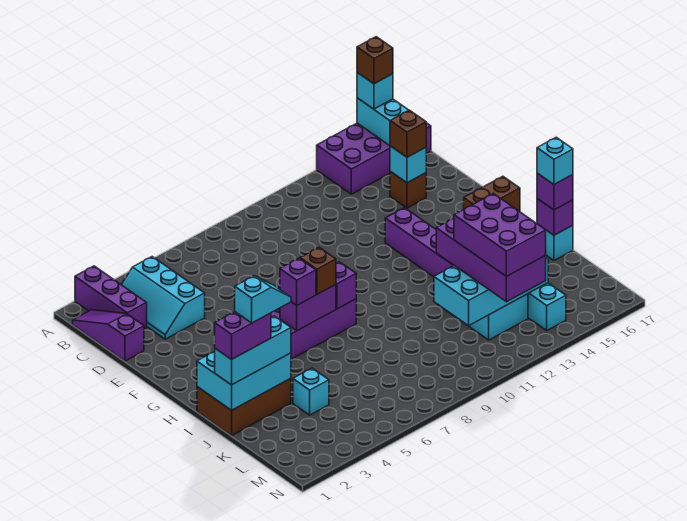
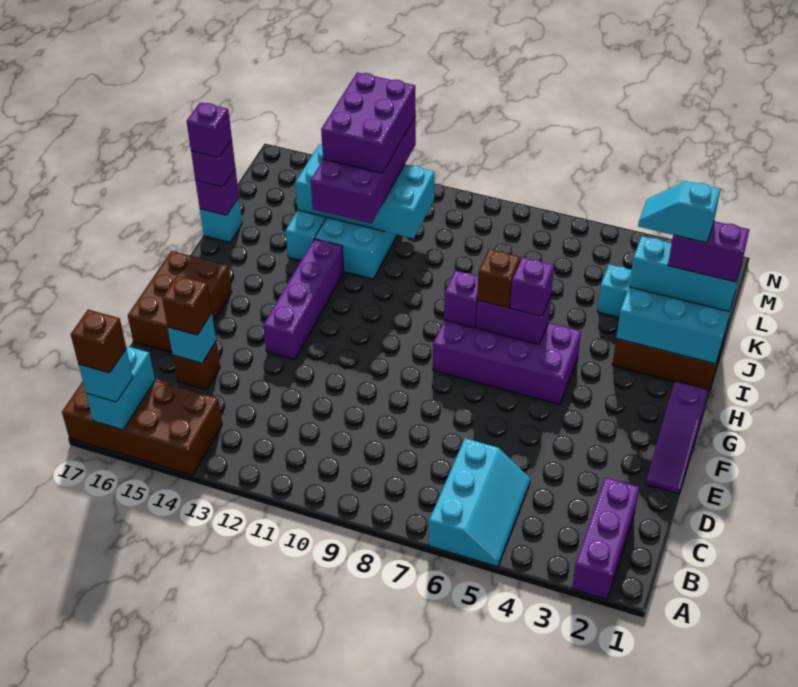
purple 2x4 brick [317,123,431,194] -> brown 2x4 brick [62,381,222,475]
purple 1x3 slope [73,310,144,361] -> purple 1x3 slope moved to [646,382,708,494]
cyan 2x3 slope [121,257,205,339] -> cyan 2x3 slope moved to [429,438,530,567]
brown 1x2 brick [464,176,520,212] -> brown 2x3 brick [128,251,232,353]
cyan 1x1 brick [537,137,573,184] -> purple 1x1 brick [187,102,232,158]

